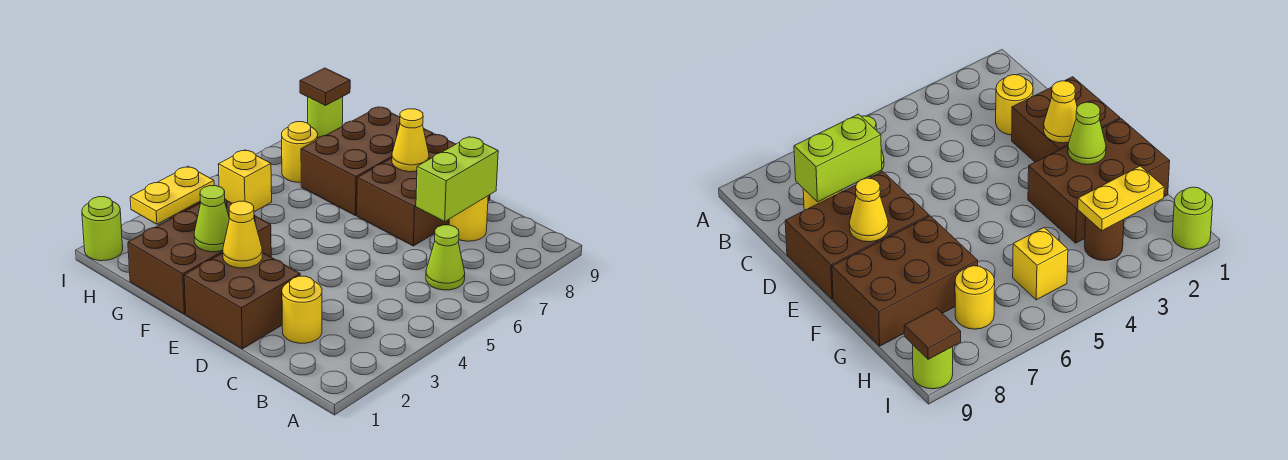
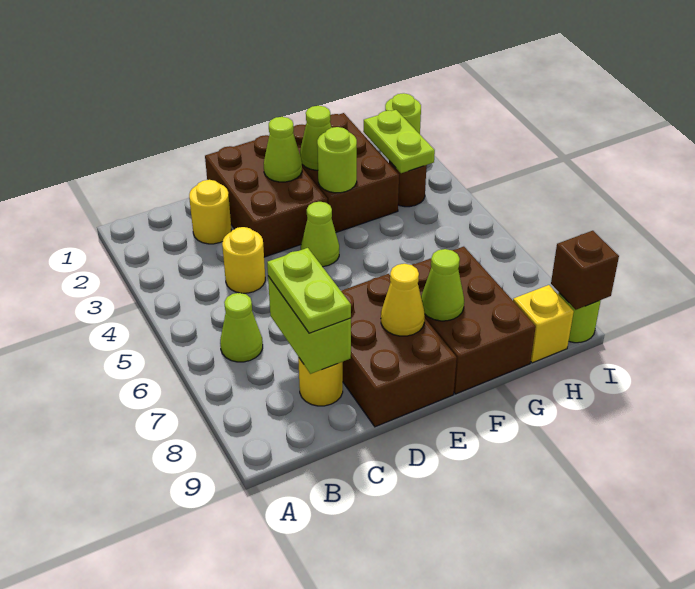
none -> lime 1x2 plate [267,248,351,333]
brown 2x2 brick [184,252,300,349] -> brown 2x3 brick [205,135,327,257]
yellow 1x1 cone [223,201,262,268] -> lime 1x1 cone [264,117,302,182]
none -> lime 1x1 cone [301,202,339,267]
none -> lime 1x1 round brick [317,127,357,193]
none -> lime 1x1 cone [421,249,464,321]
yellow 1x2 plate [130,166,214,224] -> lime 1x2 plate [363,110,435,173]
yellow 1x1 brick [218,150,272,212] -> yellow 1x1 brick moved to [513,285,574,363]
yellow 1x1 round brick [282,122,318,182] -> yellow 1x1 round brick moved to [222,227,265,293]
brown 1x1 tile [300,68,350,105] -> brown 1x1 brick [551,231,619,310]

